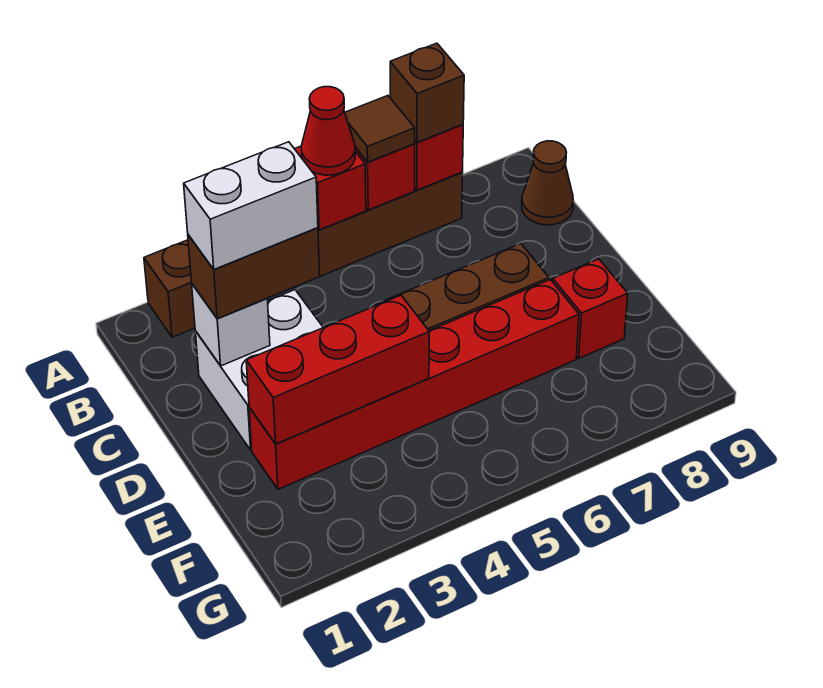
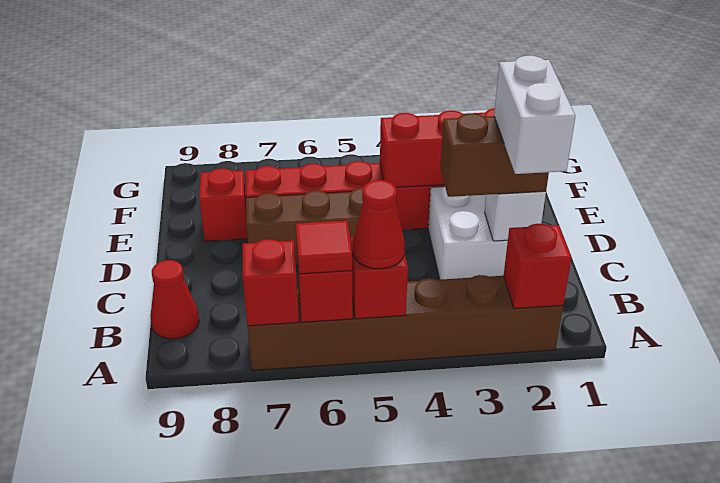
none -> red 1x1 brick [504,224,572,309]
brown 1x1 tile [345,96,415,162] -> red 1x1 tile [296,221,352,274]
brown 1x1 brick [390,43,464,142] -> none
brown 1x1 cone [522,141,573,225] -> red 1x1 cone [150,260,199,339]
white 1x2 brick [184,142,318,269] -> white 1x2 brick turned to [494,56,575,174]

